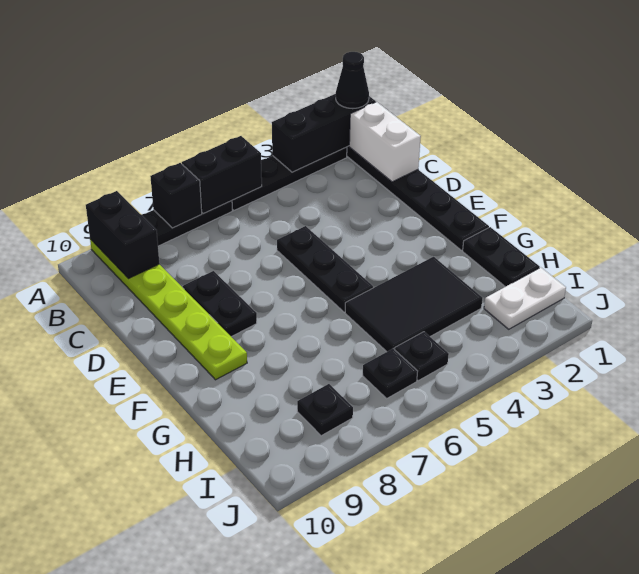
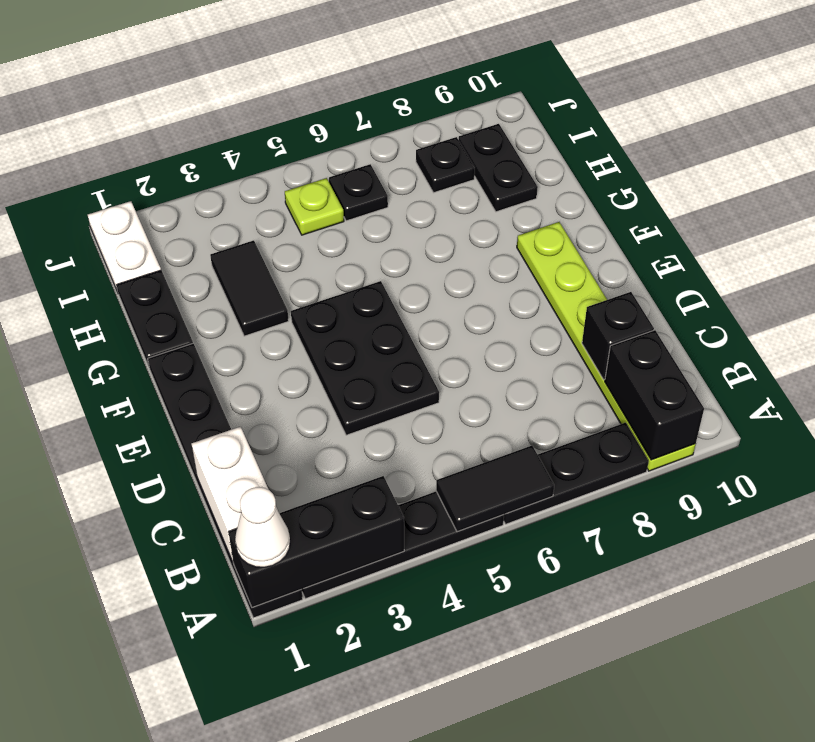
black 1x1 cone [336,52,369,109] -> white 1x1 cone [235,487,290,567]
black 1x2 brick [182,136,262,214] -> black 1x2 tile [436,446,554,532]
black 1x1 brick [150,163,202,228] -> black 1x1 brick moved to [582,292,654,380]
black 1x3 plate [277,226,373,312] -> black 2x3 plate [291,281,439,435]
black 1x2 plate [183,271,257,337] -> black 1x2 plate moved to [459,124,538,212]
black 2x3 tile [345,257,482,352] -> black 1x2 tile [210,240,289,336]
white 1x2 plate [484,268,566,329] -> white 1x2 plate turned to [88,201,161,292]
black 1x1 plate [395,332,449,381] -> lime 1x1 plate [285,178,344,235]

